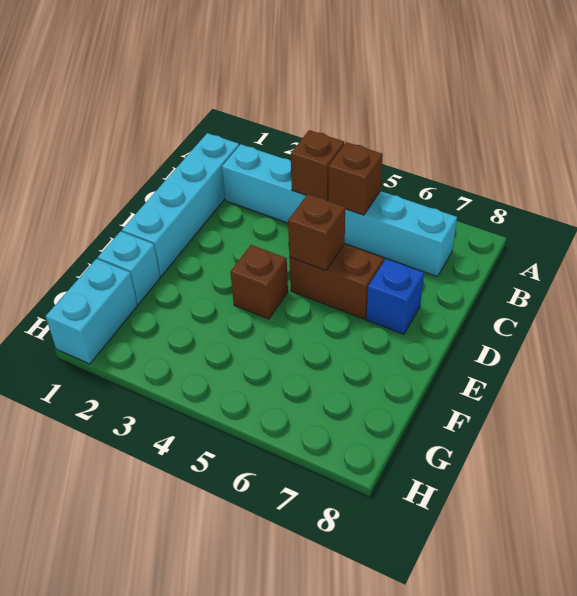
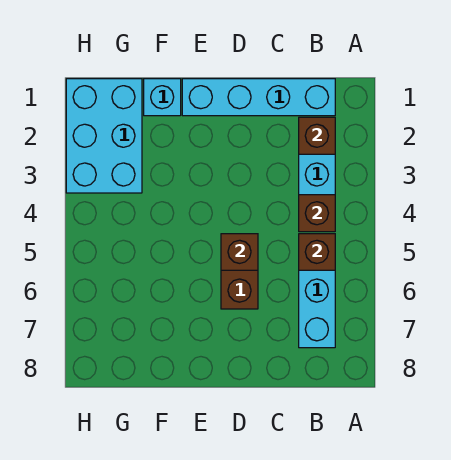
blue 1x1 brick [366,259,424,334] -> none
brown 1x1 brick [230,245,288,319] -> brown 1x1 brick moved to [299,117,335,154]
cyan 1x2 brick [46,259,138,364] -> cyan 2x3 brick [66,79,142,193]

